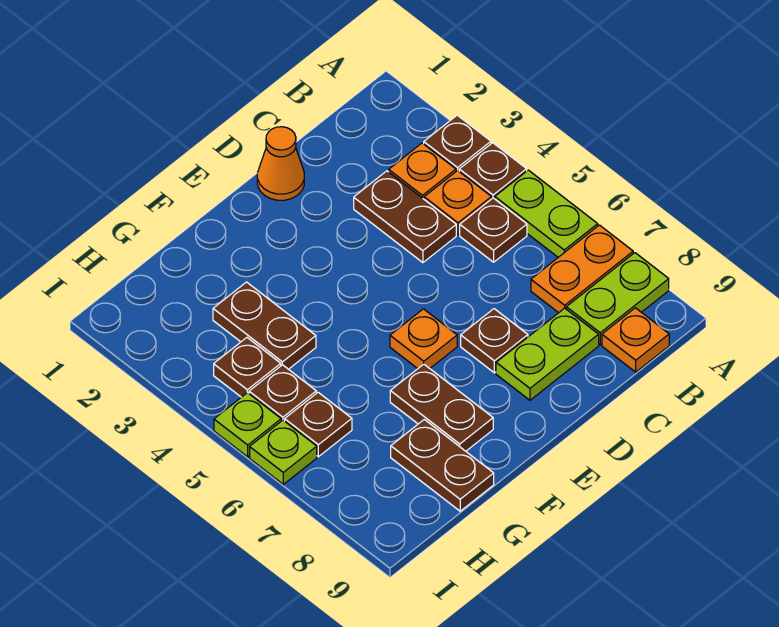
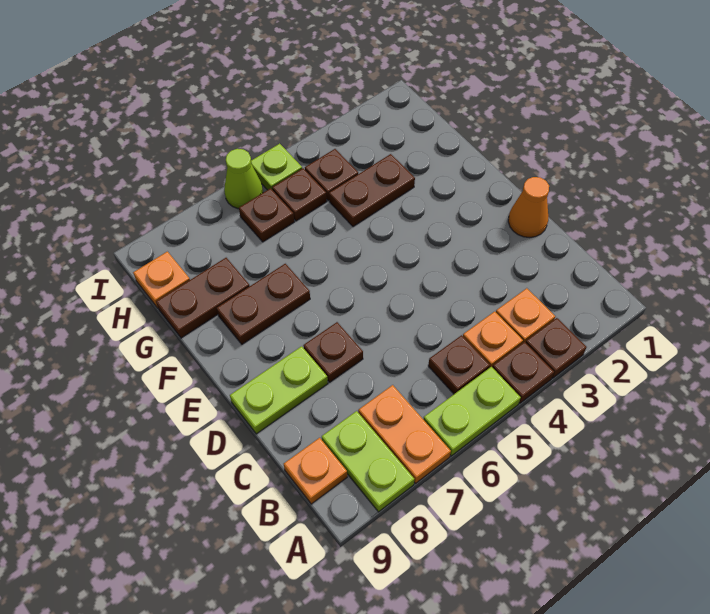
brown 1x2 plate [354,171,456,263] -> none
lime 1x2 plate [496,308,599,400] -> lime 1x2 plate turned to [230,346,328,434]
orange 1x1 plate [390,309,457,369] -> orange 1x1 plate moved to [133,252,190,308]
lime 1x1 plate [250,420,317,484] -> lime 1x1 cone [224,149,263,209]

